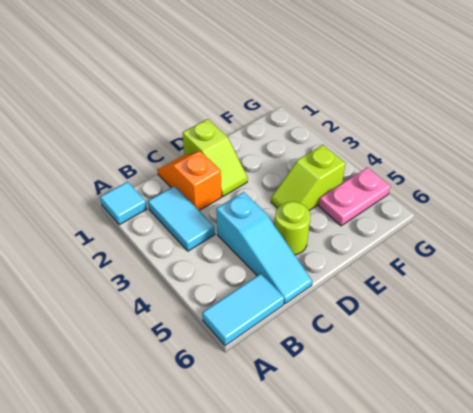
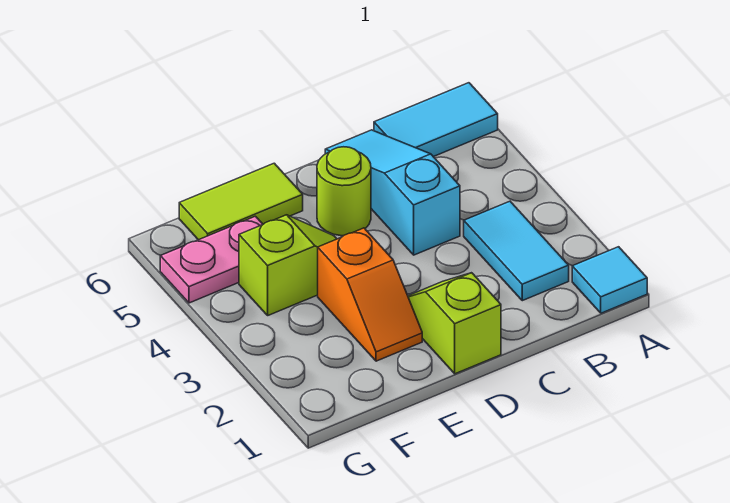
orange 1x2 slope [158,151,221,211] -> orange 1x2 slope moved to [318,228,422,361]
none -> lime 1x2 tile [179,163,303,240]

